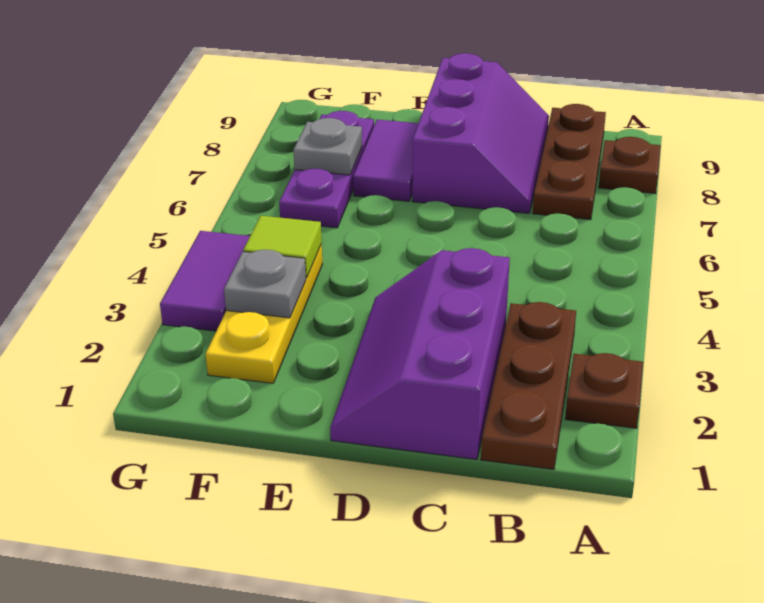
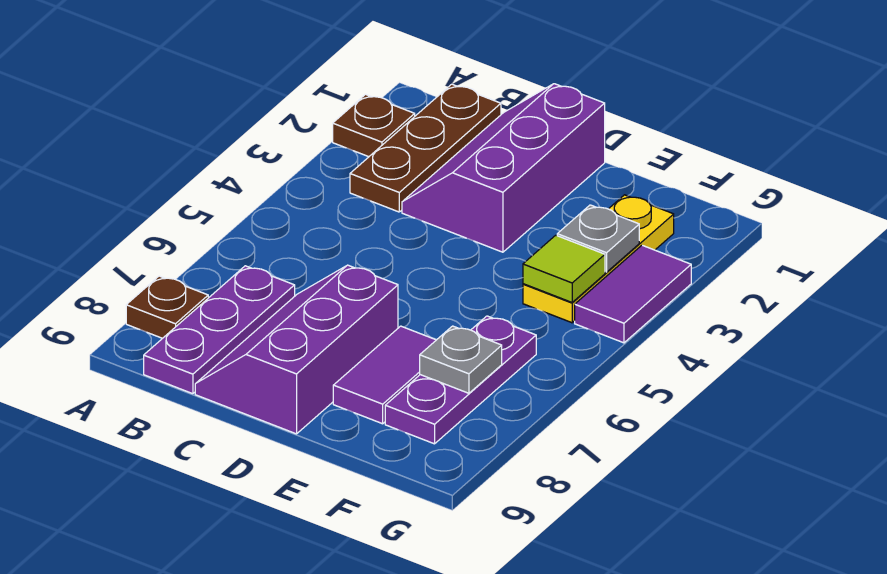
brown 1x3 plate [533,104,606,220] -> purple 1x3 plate [144,266,295,394]
purple 2x3 slope [330,248,510,459] -> purple 2x3 slope turned to [402,84,605,252]

